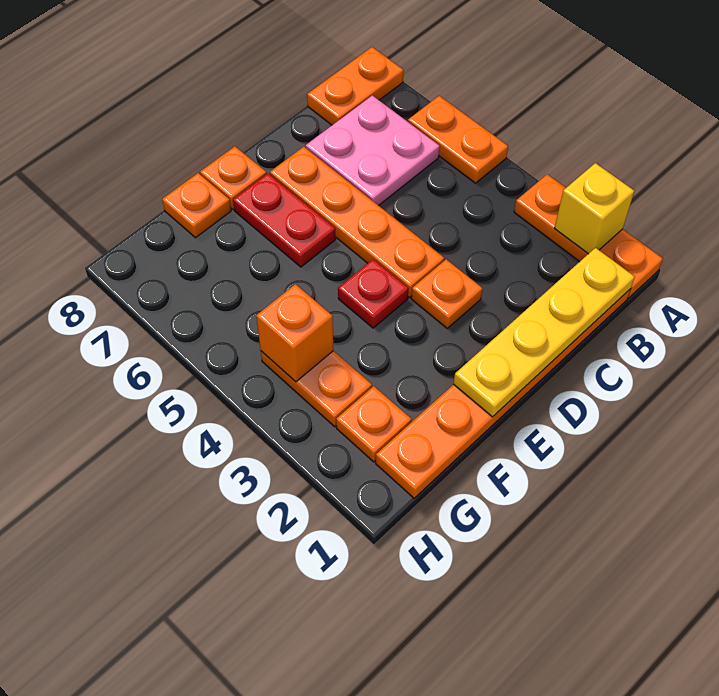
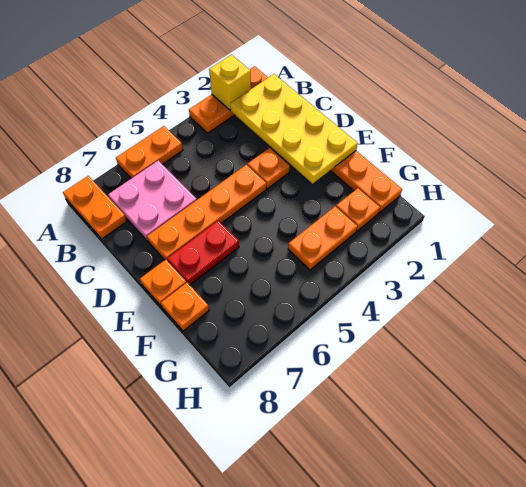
yellow 1x4 plate [454,248,635,417] -> yellow 2x4 plate [230,74,358,184]
red 1x1 plate [338,259,409,328] -> none
orange 1x1 brick [256,284,333,382] -> none

